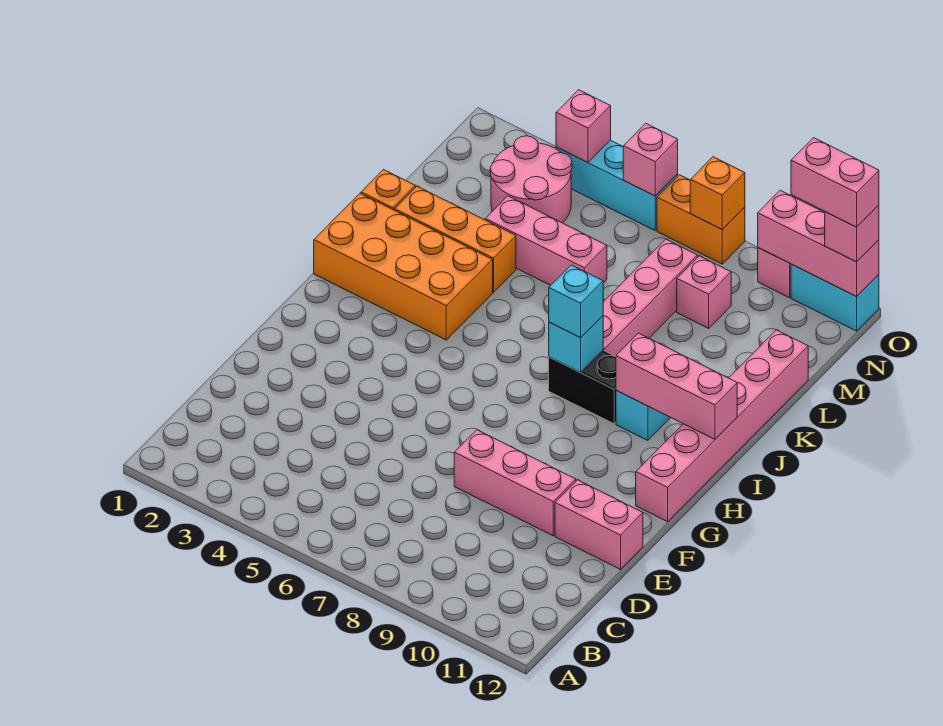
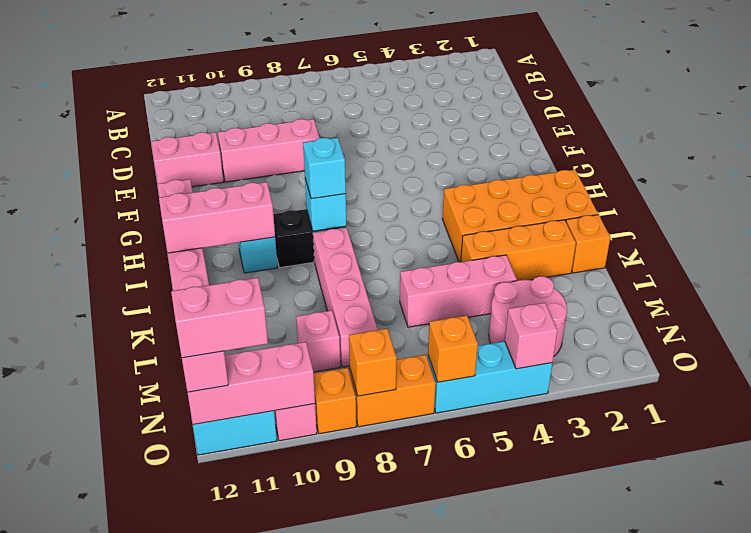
pink 1x1 brick [623,123,678,196] -> orange 1x1 brick [428,315,478,382]
none -> orange 1x1 brick [314,368,356,434]

